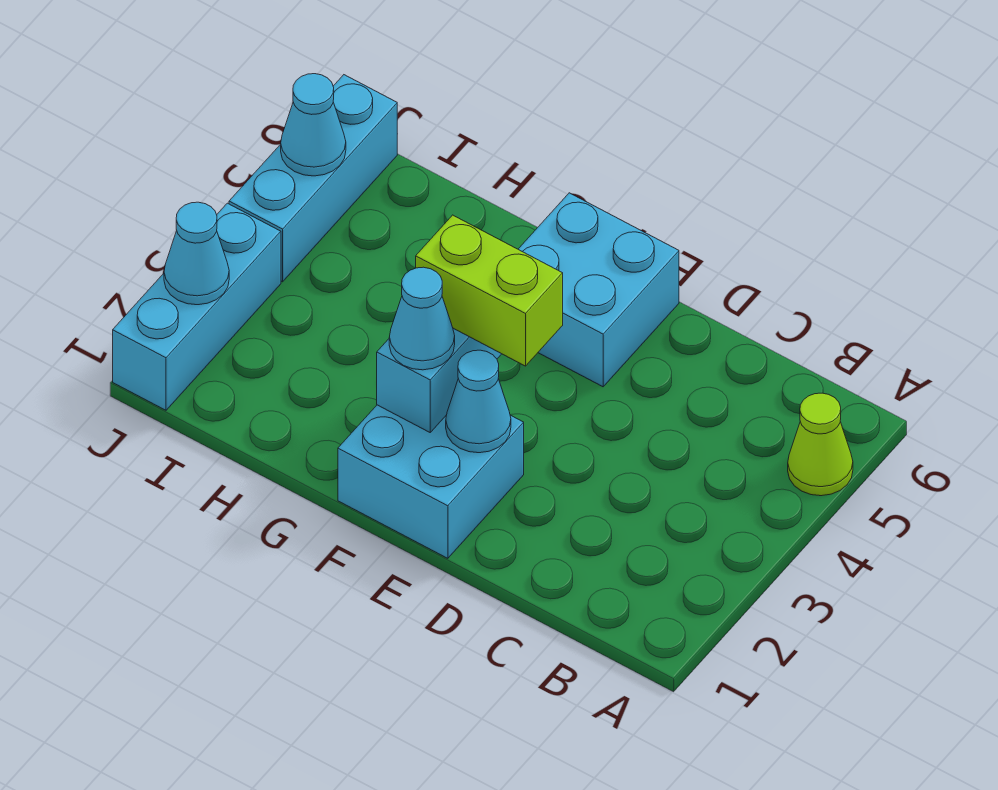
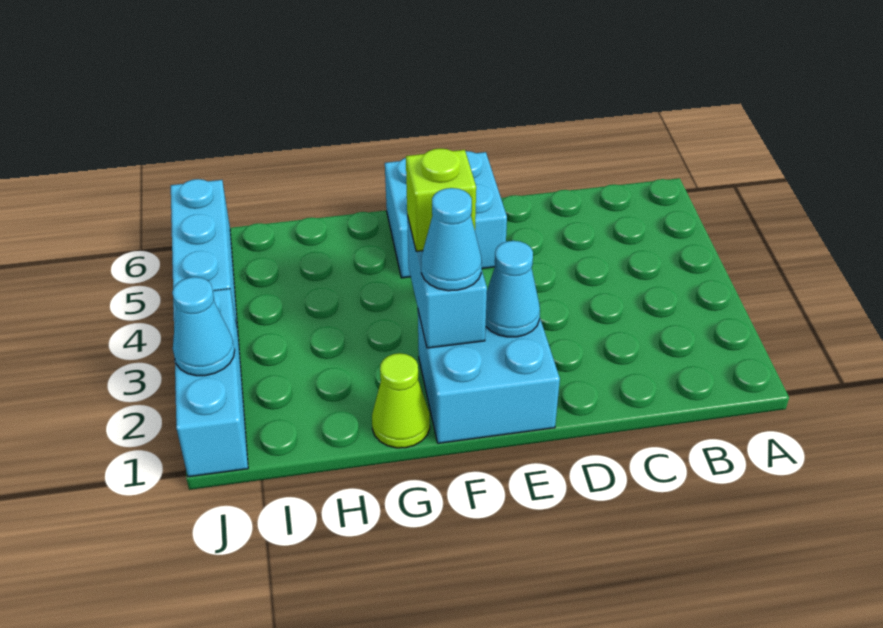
lime 1x1 cone [788,393,853,496] -> lime 1x1 cone moved to [372,353,430,448]
lime 1x2 brick [416,215,563,366] -> lime 1x1 brick [406,148,476,251]
cyan 1x1 cone [281,74,346,176] -> none

